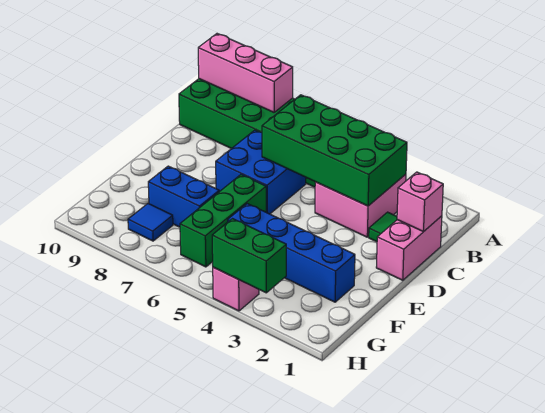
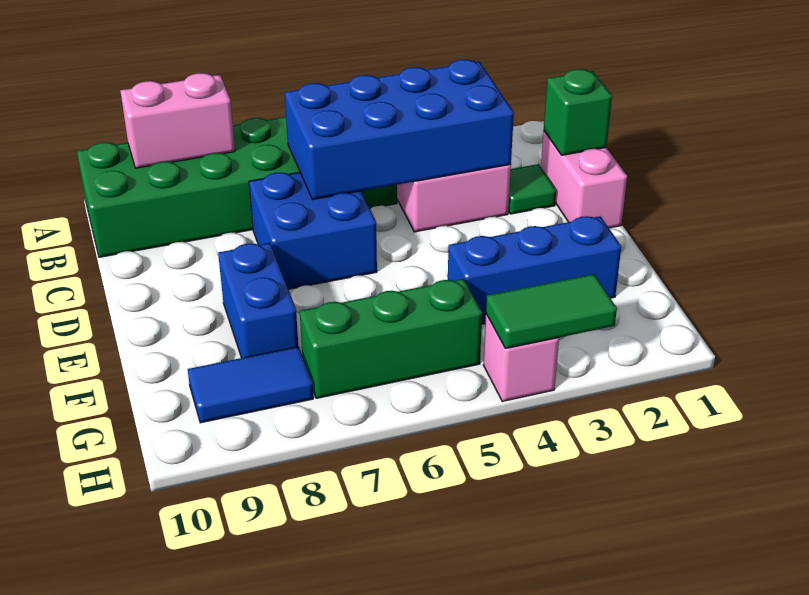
pink 1x3 brick [198,34,293,112] -> pink 1x2 brick [120,73,235,168]
green 2x4 brick [262,95,407,206] -> blue 2x4 brick [285,60,514,200]
pink 1x1 brick [397,172,443,232] -> green 1x1 brick [544,69,612,155]
green 1x3 brick [180,175,266,267] -> green 1x3 brick turned to [300,279,482,398]
blue 1x4 brick [228,204,355,302] -> blue 1x3 brick [448,216,621,324]
blue 1x2 brick [148,166,219,227] -> blue 1x2 brick turned to [218,243,298,358]
blue 1x1 tile [128,204,173,241] -> blue 1x2 tile [188,347,313,423]
green 1x2 brick [212,219,286,293] -> green 1x2 tile [486,274,617,349]

